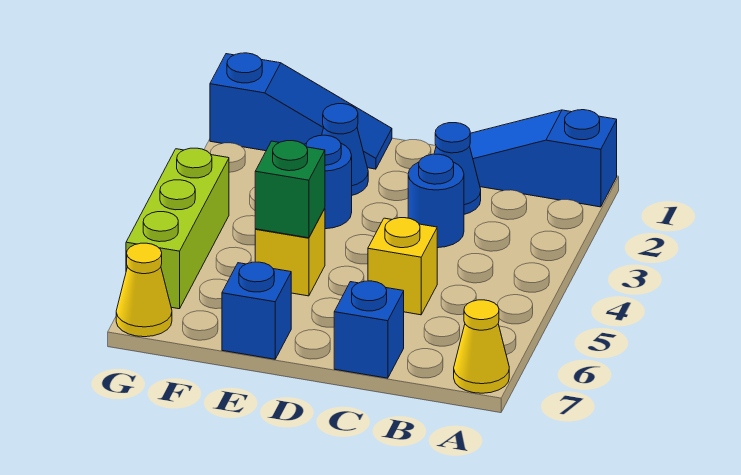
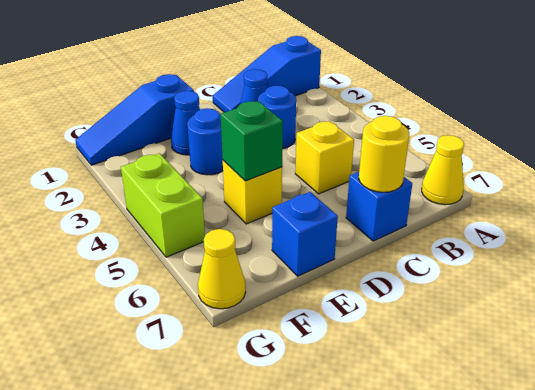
none -> yellow 1x1 round brick [359,116,409,192]
blue 1x3 slope [210,53,392,169] -> blue 1x3 slope turned to [75,74,194,165]
lime 1x3 brick [126,148,229,309] -> lime 1x2 brick [121,153,205,257]

